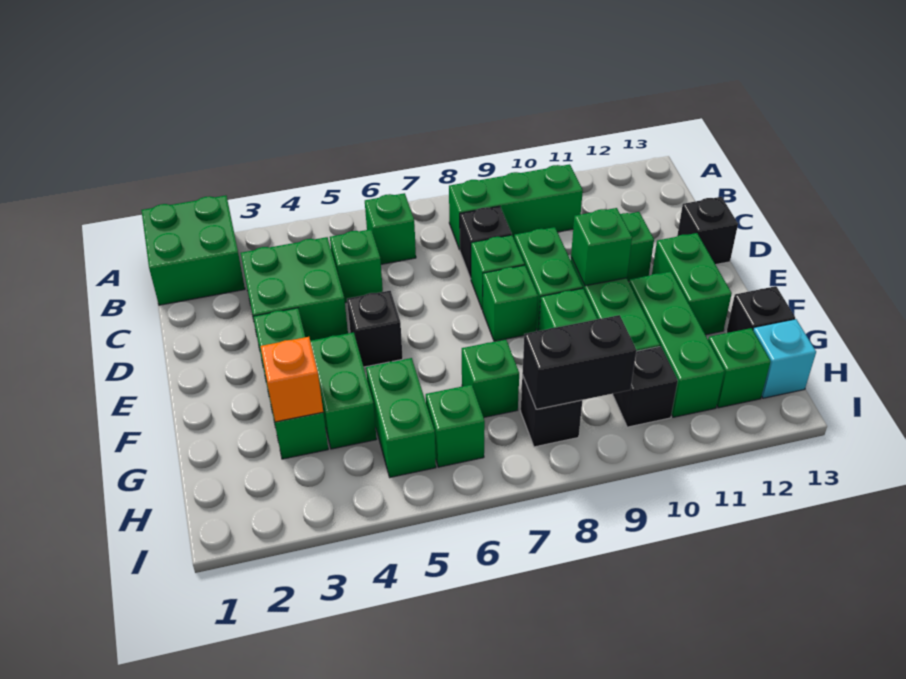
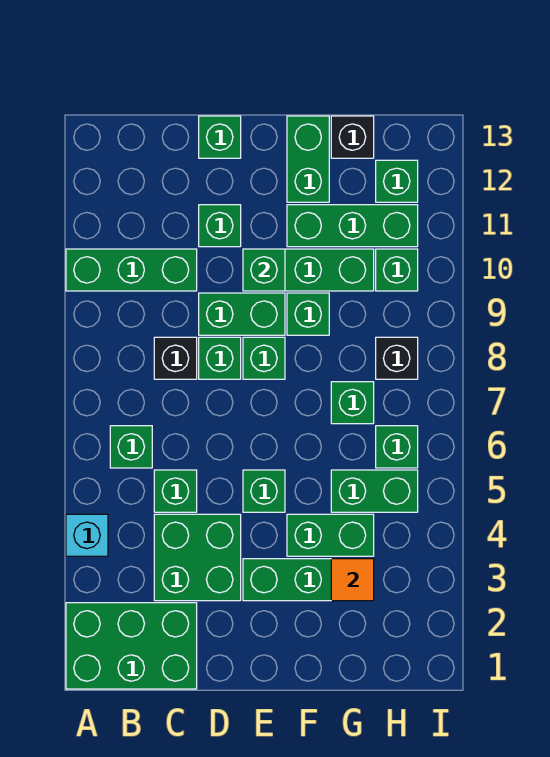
green 2x2 brick [141,195,245,305] -> green 2x3 brick [66,603,197,689]
green 1x3 brick [449,164,583,250] -> green 1x3 brick turned to [66,249,197,291]
black 1x1 brick [677,197,738,265] -> green 1x1 brick [199,116,241,158]
black 1x1 brick [347,291,403,367] -> green 1x1 brick [243,470,285,512]
green 1x2 brick [652,233,732,335] -> green 1x2 brick turned to [287,116,329,202]
orange 1x1 brick [261,337,323,422] -> orange 1x1 tile [331,559,374,601]
black 1x2 brick [522,315,636,409] -> none
black 1x1 brick [613,346,678,427] -> green 1x1 brick [376,249,418,291]
cyan 1x1 brick [753,319,816,398] -> cyan 1x1 brick moved to [66,514,108,556]

